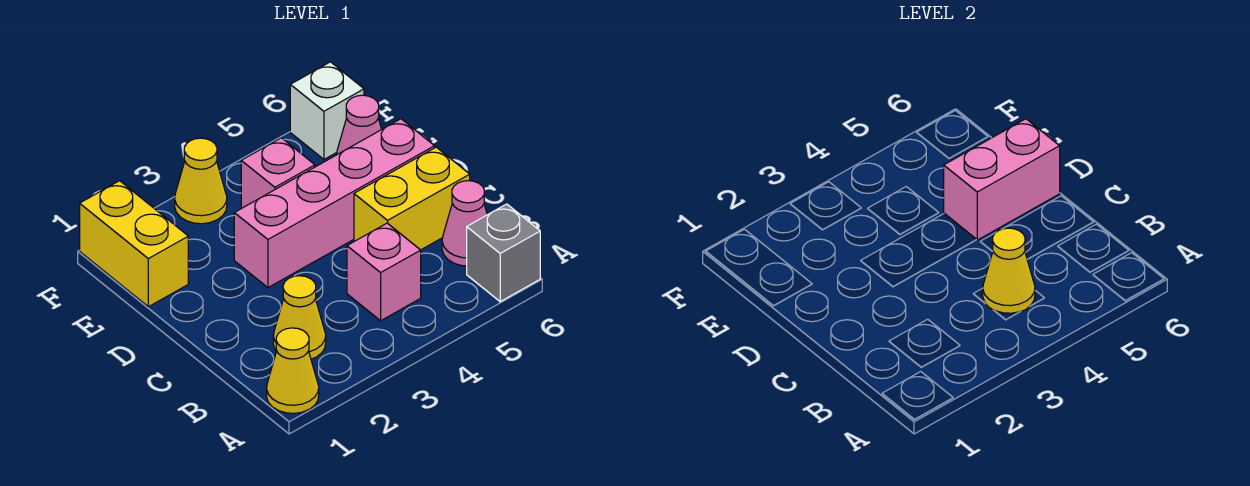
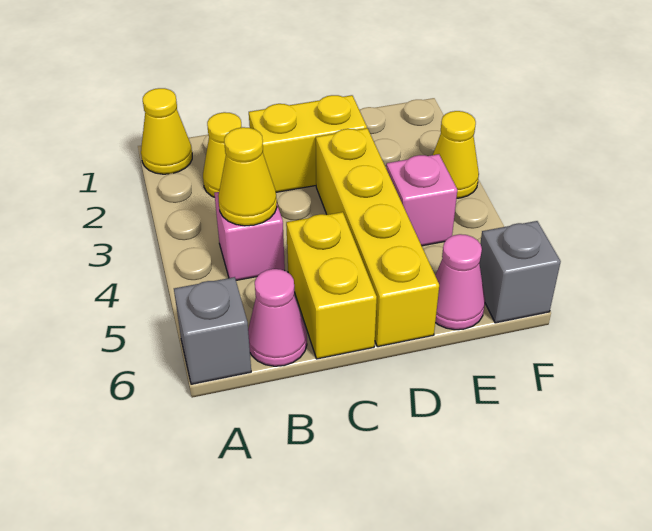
pink 1x4 brick [234,119,435,288] -> yellow 1x4 brick [316,128,439,347]
pink 1x2 brick [944,119,1060,240] -> none
yellow 1x2 brick [80,181,188,307] -> yellow 1x2 brick moved to [249,95,367,192]
white 1x1 brick [290,62,364,159] -> grey 1x1 brick [479,221,561,323]

